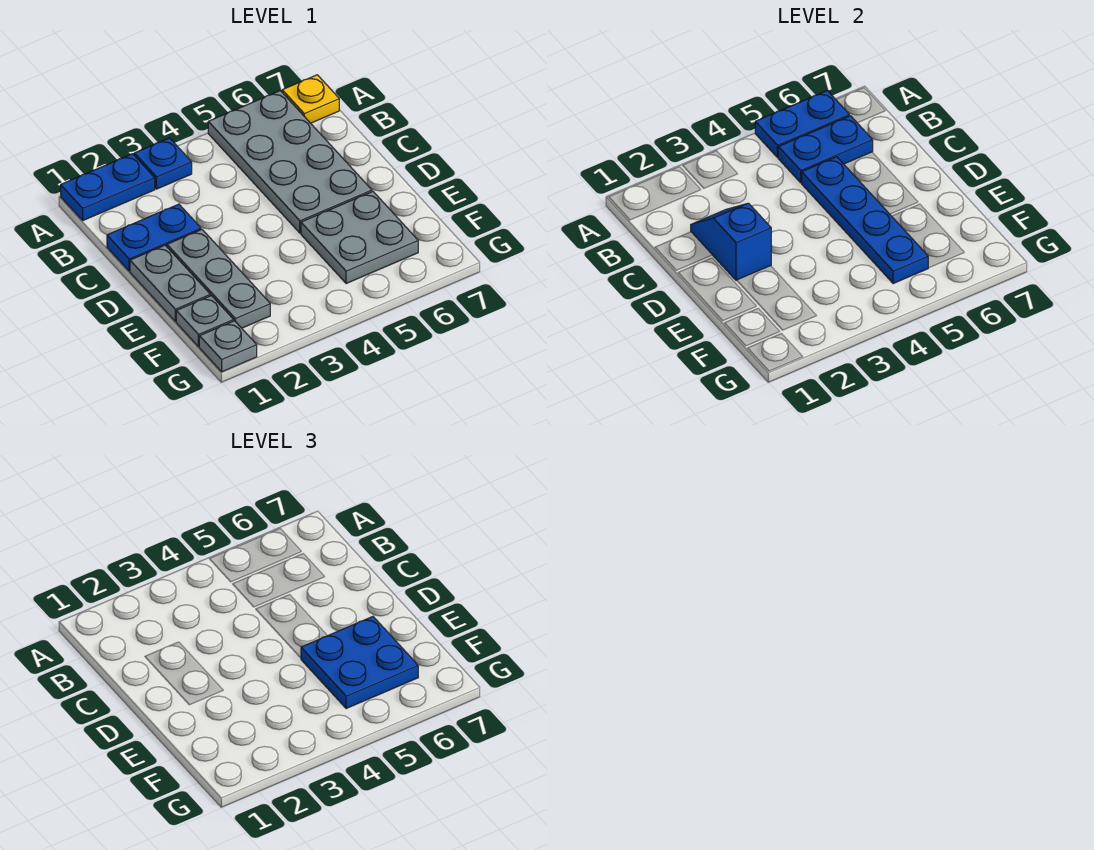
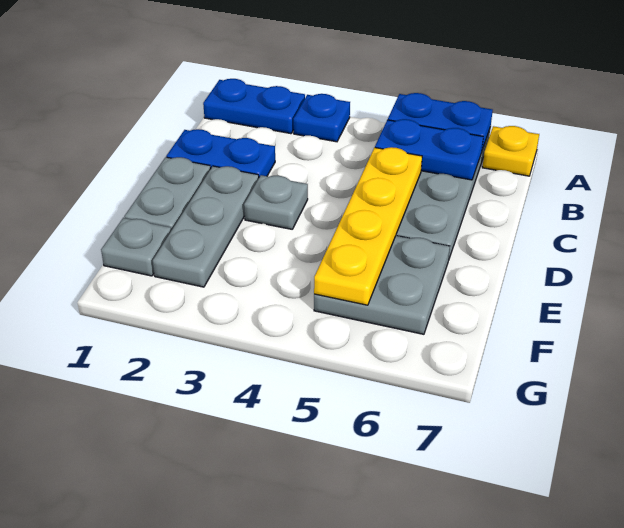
blue 1x2 slope [691,203,771,280] -> none
blue 1x4 plate [801,157,928,284] -> yellow 1x4 plate [314,147,422,305]
blue 2x2 plate [301,617,418,709] -> none
grey 1x1 plate [199,321,257,372] -> grey 1x1 plate moved to [244,175,308,229]

